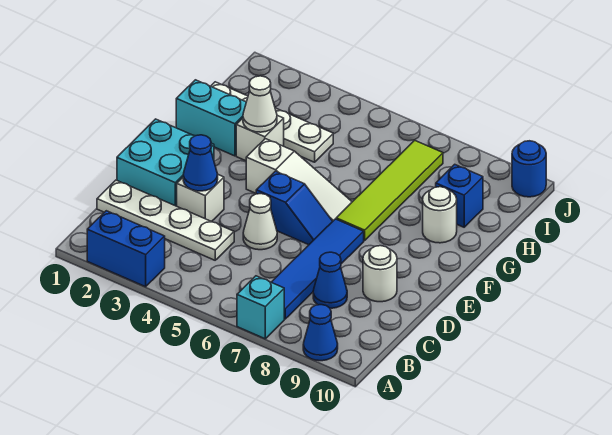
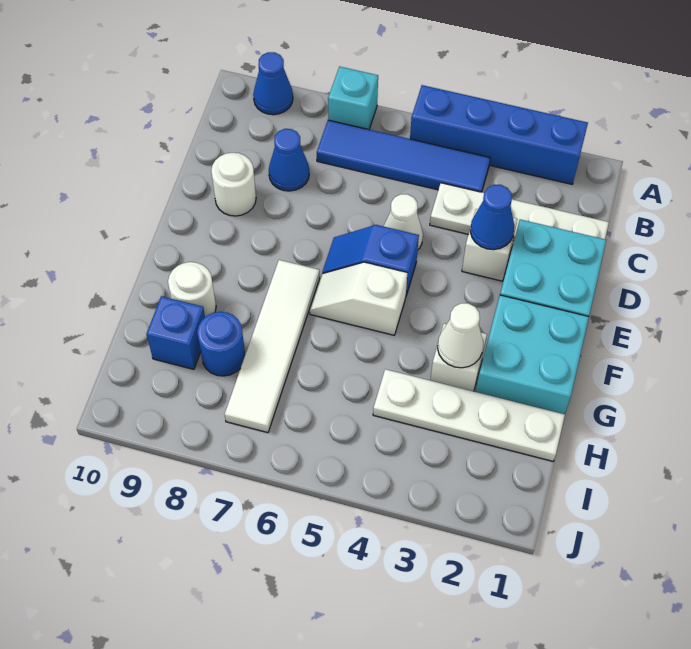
blue 1x2 brick [87,211,165,287] -> blue 1x4 brick [410,85,588,184]
blue 1x4 tile [271,219,364,319] -> blue 1x4 tile turned to [317,120,490,192]
white 1x3 slope [246,139,352,221] -> white 1x2 slope [310,262,407,335]
lime 1x4 tile [336,140,443,241] -> white 1x4 tile [225,260,320,433]
cyan 1x2 brick [176,80,246,156] -> cyan 2x2 brick [476,295,589,414]
blue 1x1 round brick [512,141,546,197] -> blue 1x1 round brick moved to [197,312,245,376]

